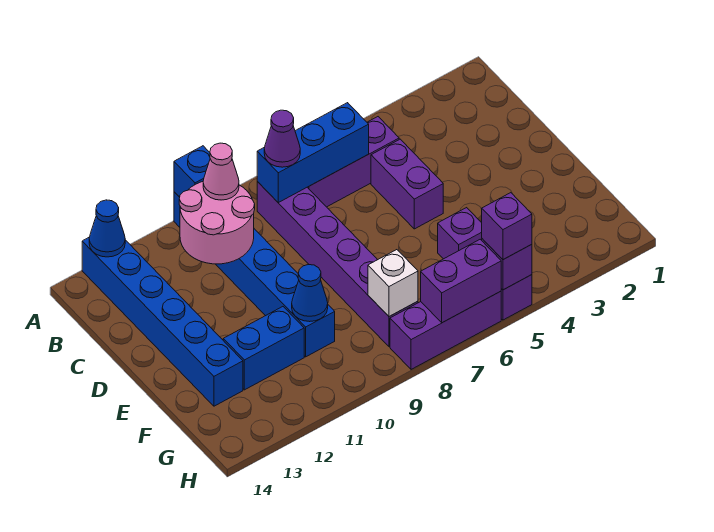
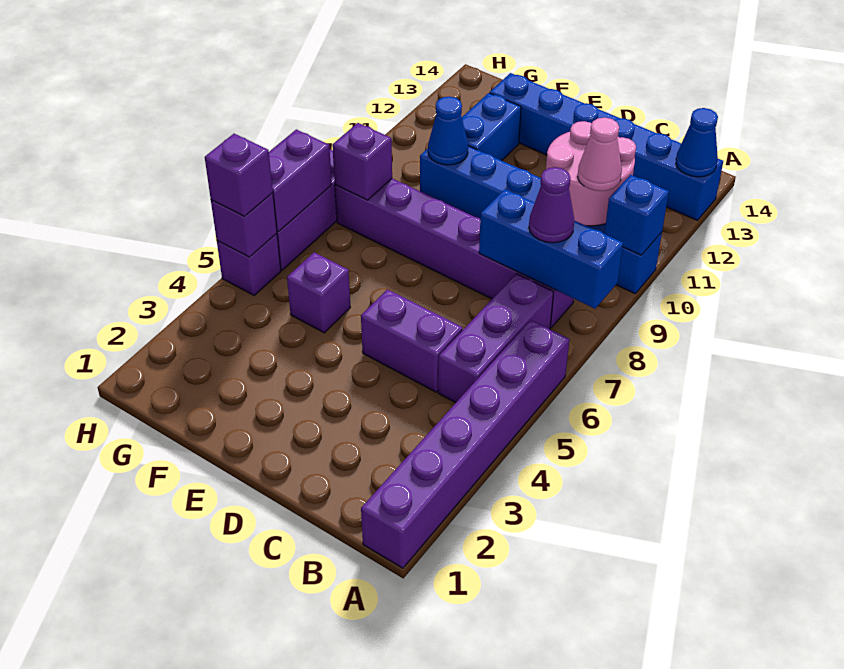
none -> purple 1x6 brick [361,320,569,568]
blue 1x3 brick [257,103,369,203] -> blue 1x3 brick turned to [479,189,623,309]
white 1x1 brick [368,250,418,317] -> purple 1x1 brick [332,123,392,200]

